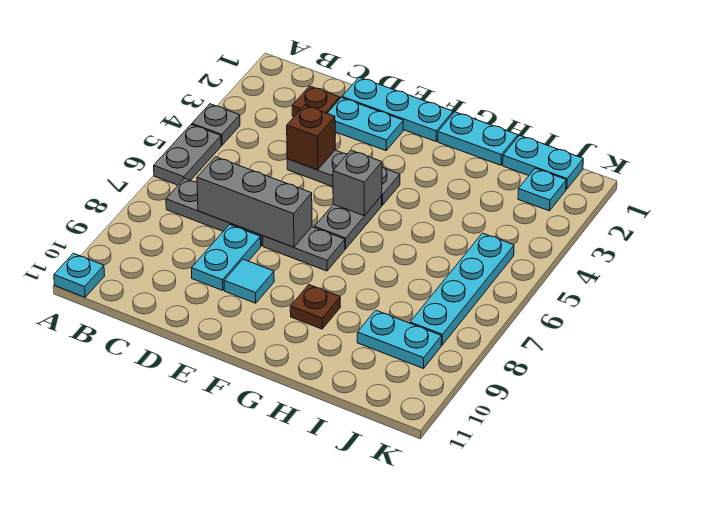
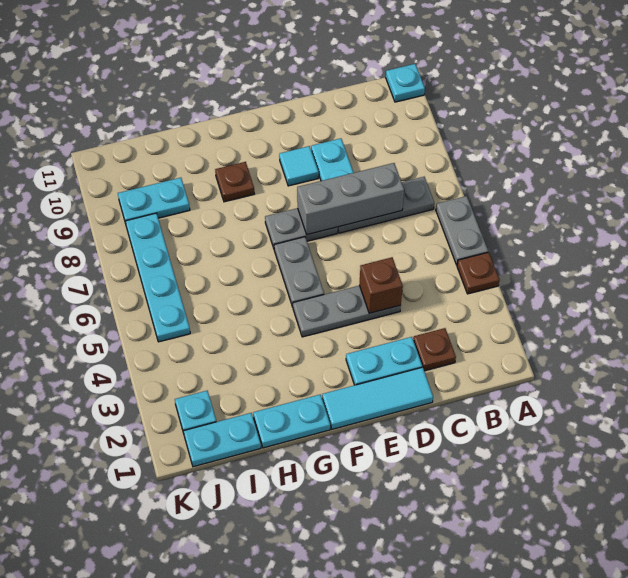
grey 1x1 plate [192,104,240,145] -> brown 1x1 plate [457,252,499,294]
cyan 1x3 plate [342,77,453,141] -> cyan 1x3 tile [322,367,433,429]
grey 1x1 brick [333,150,382,216] -> none

